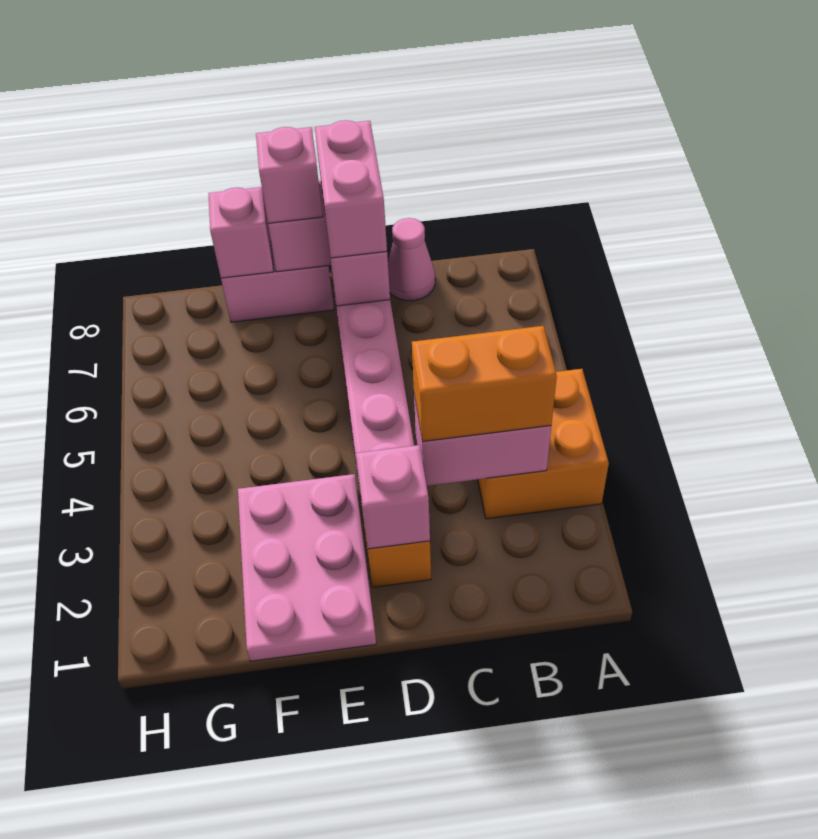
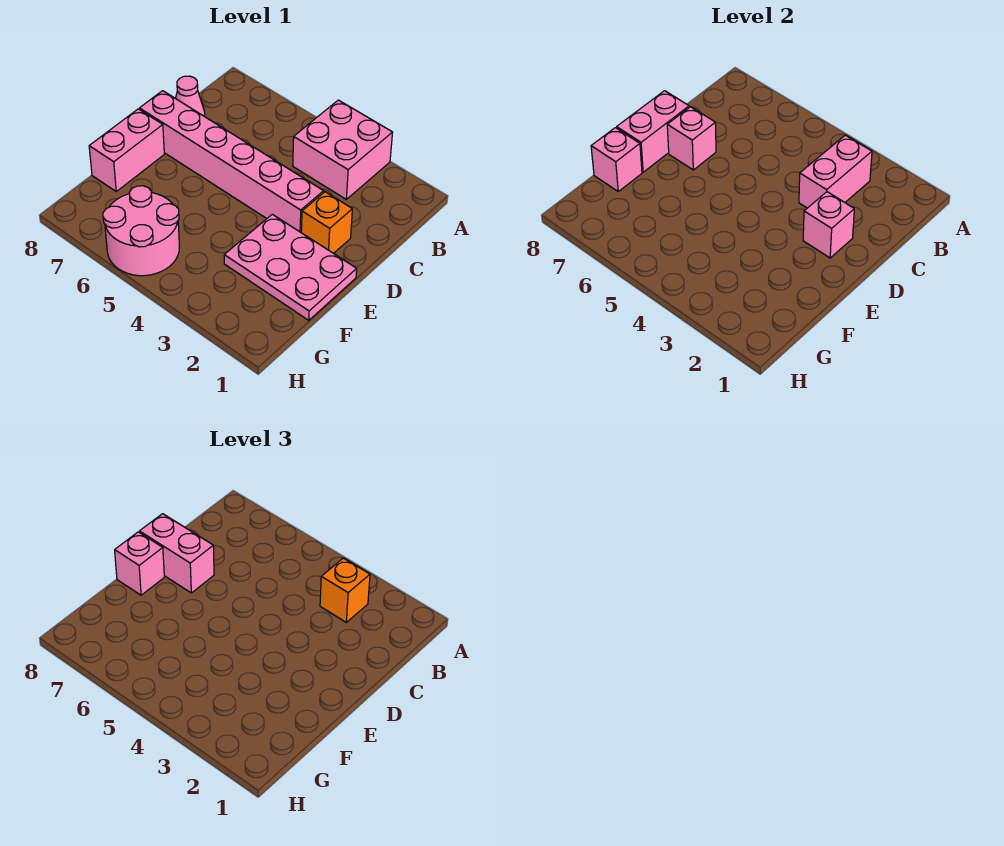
orange 2x2 brick [478,369,609,519] -> pink 2x2 brick [293,100,393,199]
orange 1x2 brick [412,326,557,442] -> orange 1x1 brick [320,558,370,622]
none -> pink 2x2 round brick [103,186,179,276]

